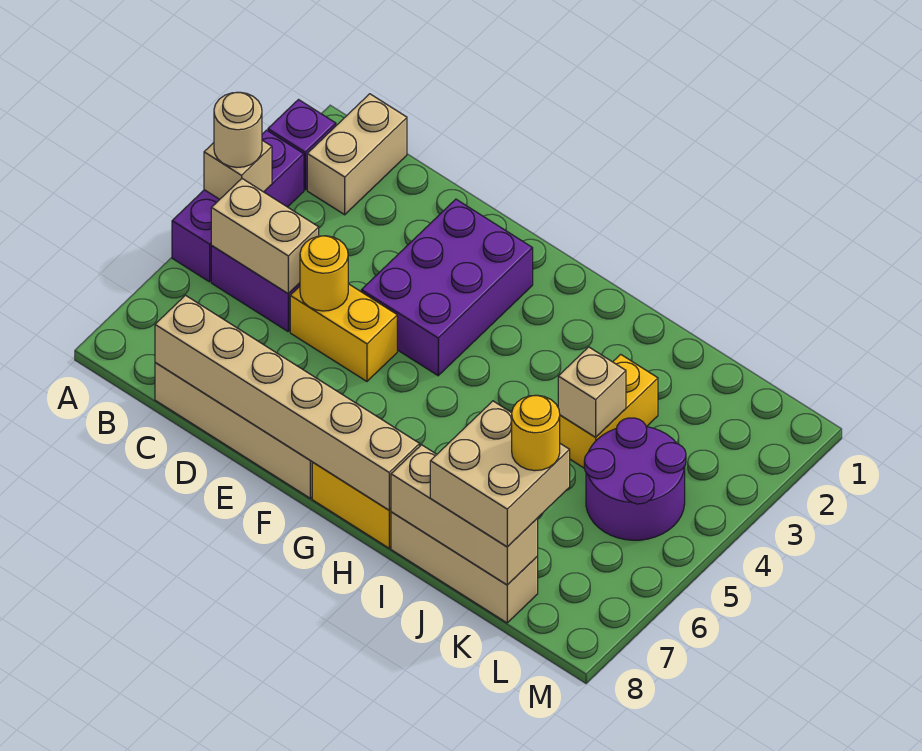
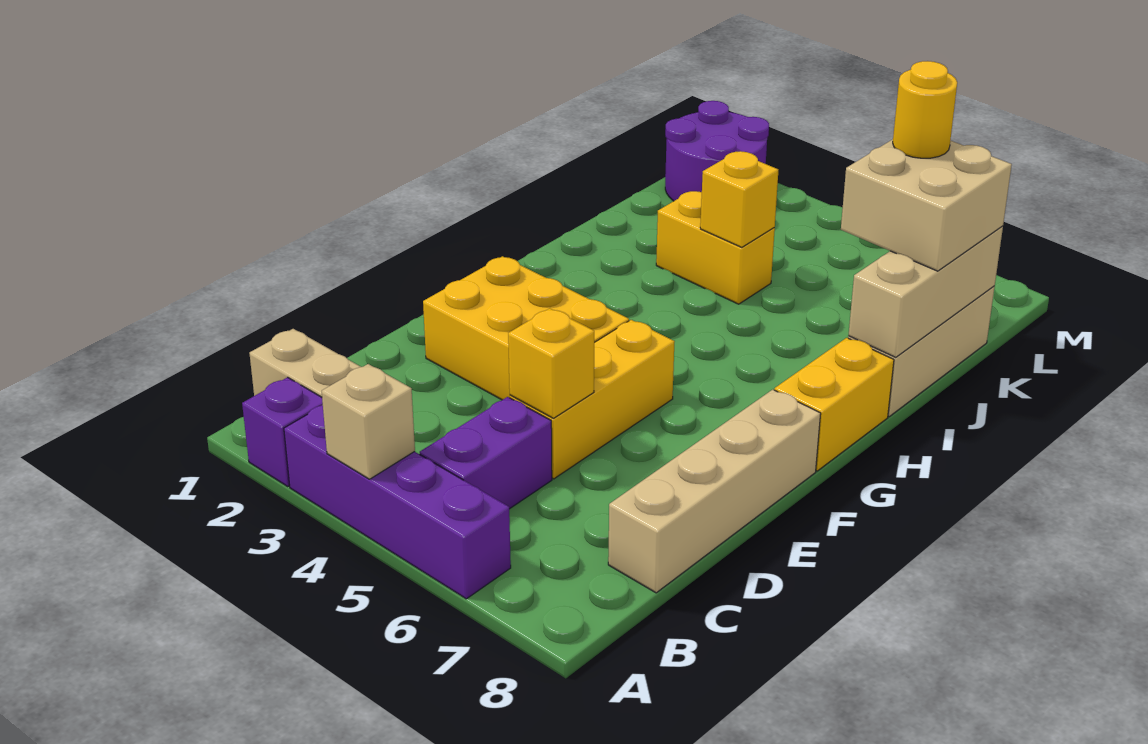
purple 1x3 brick [172,130,304,282] -> purple 1x4 brick [284,405,511,599]
tan 1x1 round brick [214,92,262,167] -> none
tan 1x2 brick [211,179,319,294] -> none
tan 1x6 brick [155,295,420,510] -> none
yellow 1x2 brick [290,284,397,381] -> yellow 1x3 brick [510,320,675,479]
yellow 1x1 round brick [300,236,348,311] -> yellow 1x1 brick [508,308,594,418]
purple 2x3 brick [361,199,533,376] -> yellow 2x3 brick [423,256,629,400]
tan 1x1 brick [558,347,626,437] -> yellow 1x1 brick [700,151,778,248]
purple 2x2 round brick [584,418,686,540] -> purple 2x2 round brick moved to [665,101,769,201]

